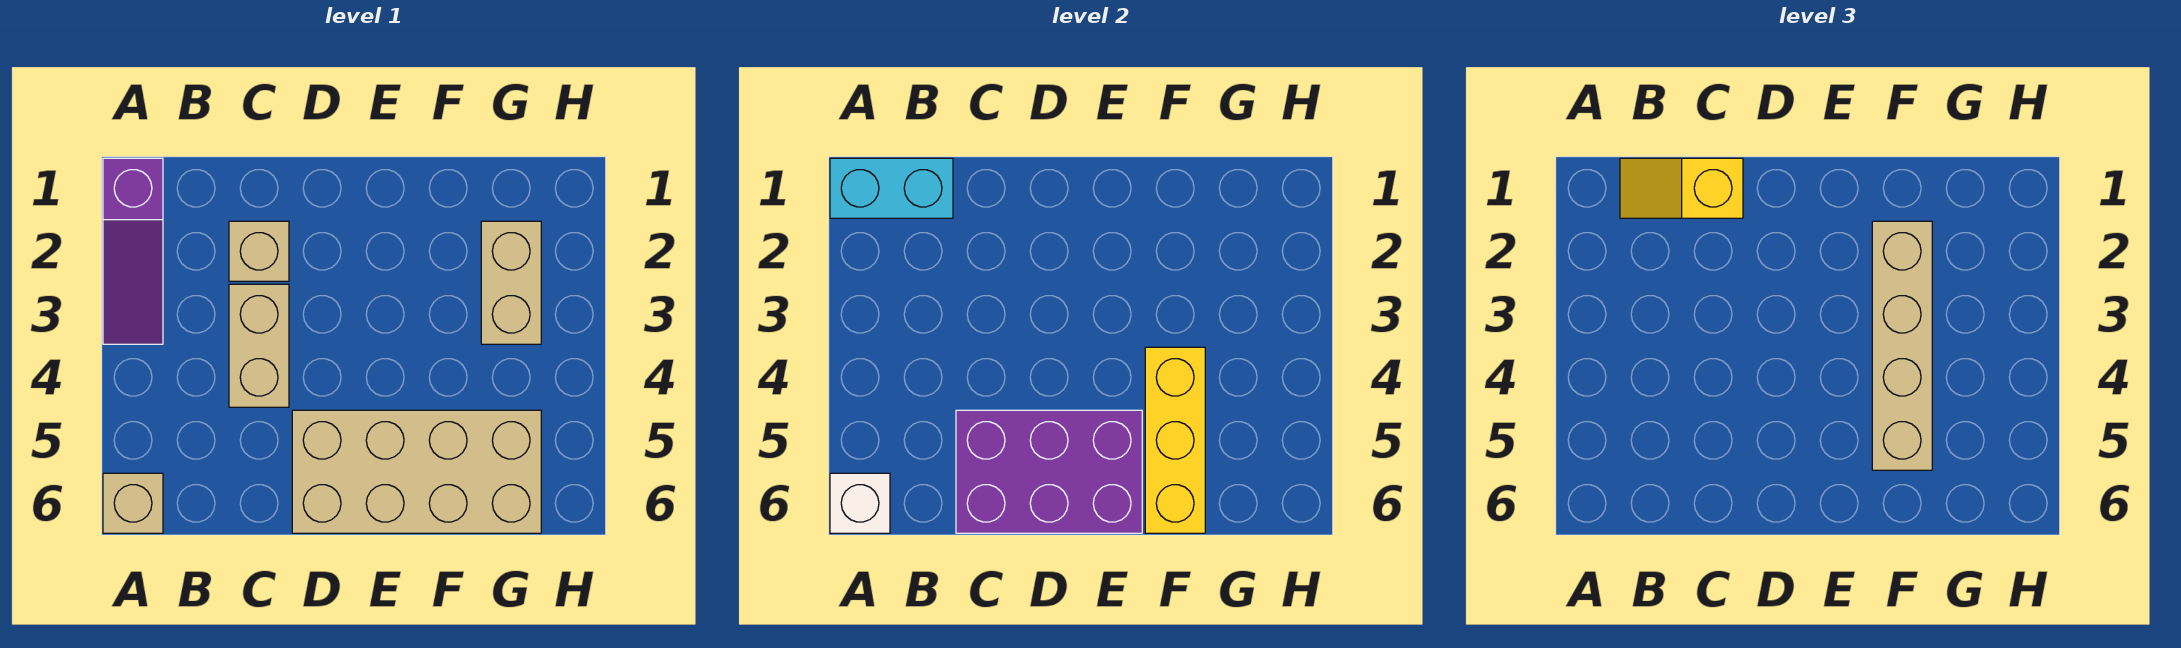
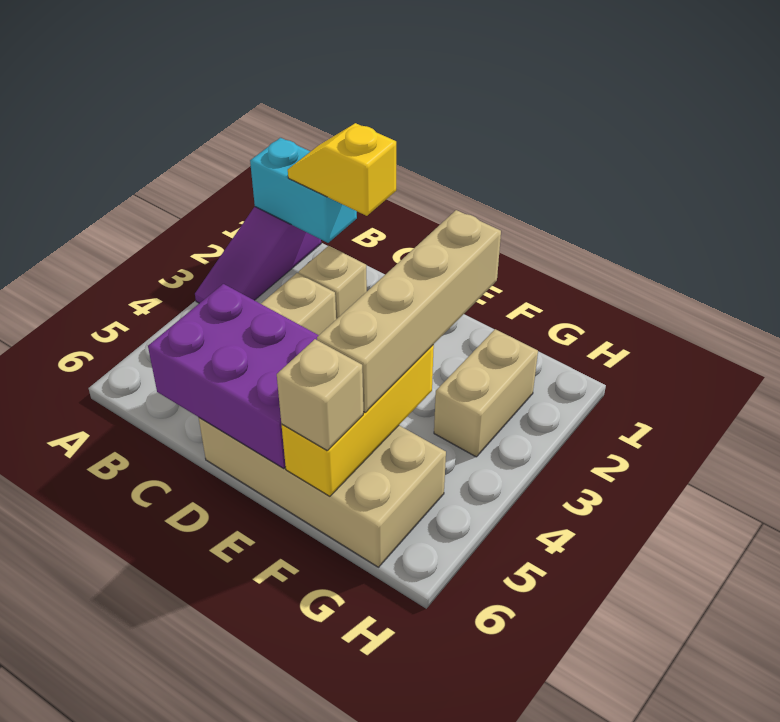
tan 1x1 brick [103,473,163,533] -> tan 1x1 brick moved to [277,339,363,451]
white 1x1 brick [830,473,890,533] -> none

